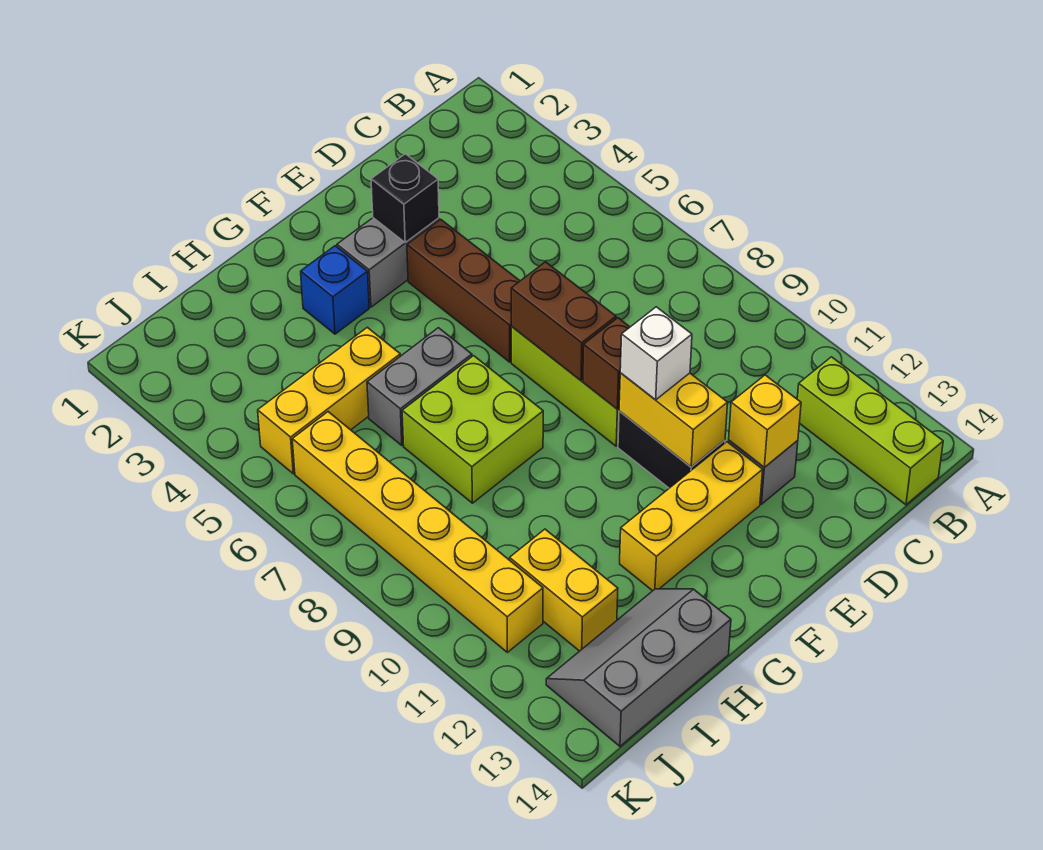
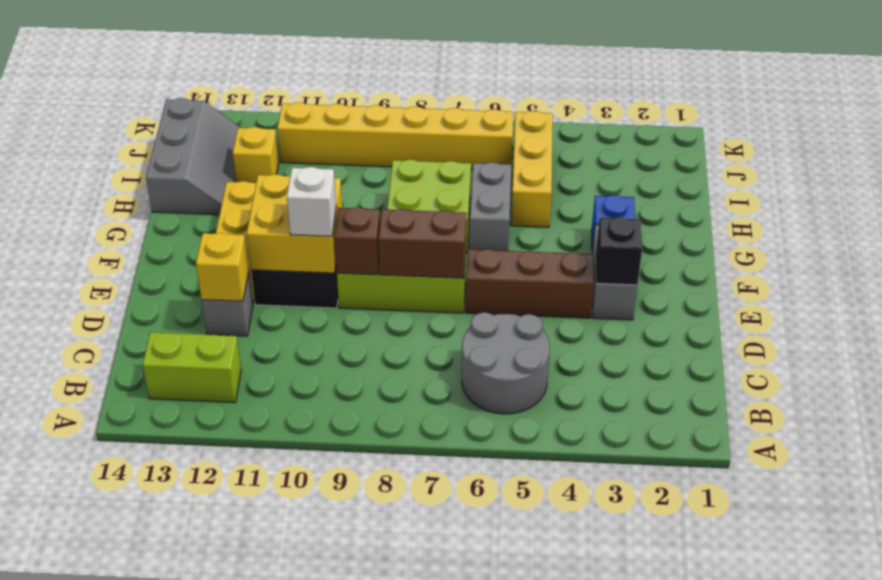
none -> grey 2x2 round brick [462,312,550,414]
lime 1x3 brick [797,357,943,505] -> lime 1x2 brick [143,332,241,403]
yellow 1x2 brick [619,373,728,467] -> yellow 2x2 brick [247,174,342,273]
yellow 1x2 brick [510,529,618,651] -> yellow 1x1 brick [233,127,279,183]

